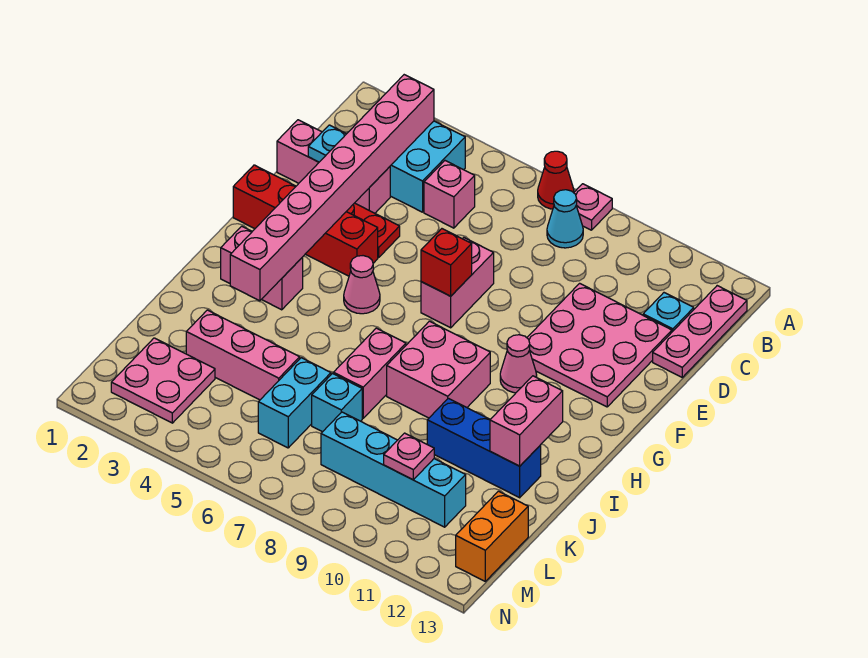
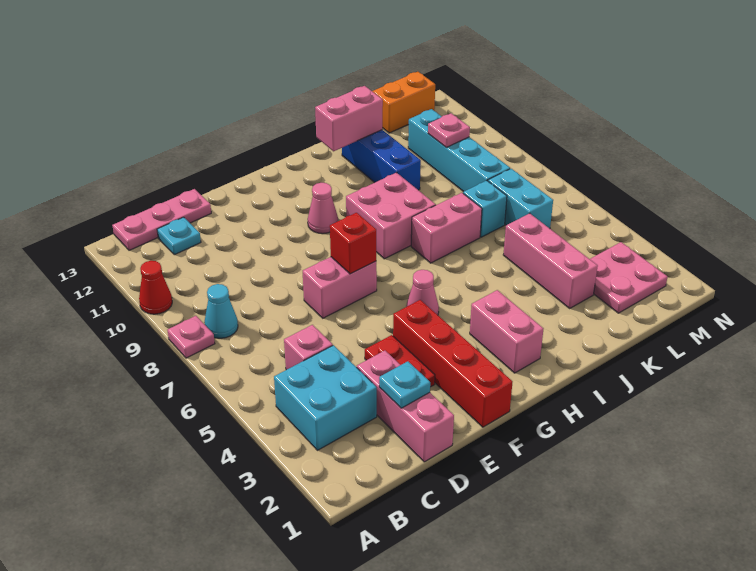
red 1x1 cone [538,151,574,209] -> red 1x1 cone moved to [139,261,172,314]
pink 1x8 brick [230,75,434,301] -> none
pink 3x3 plate [527,283,672,407] -> none
cyan 1x2 brick [258,358,331,448] -> cyan 1x2 brick turned to [488,169,553,228]

